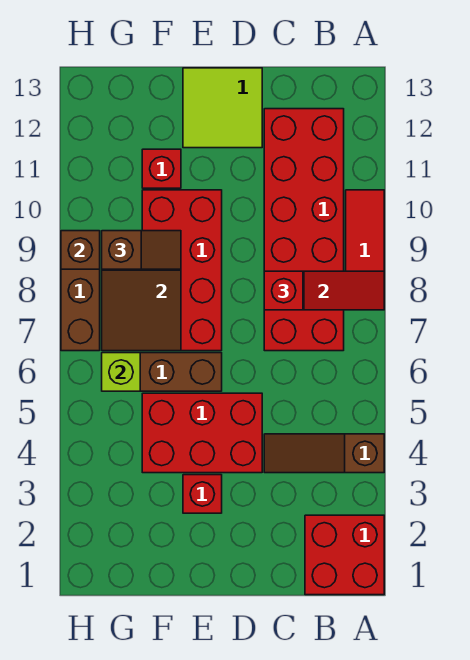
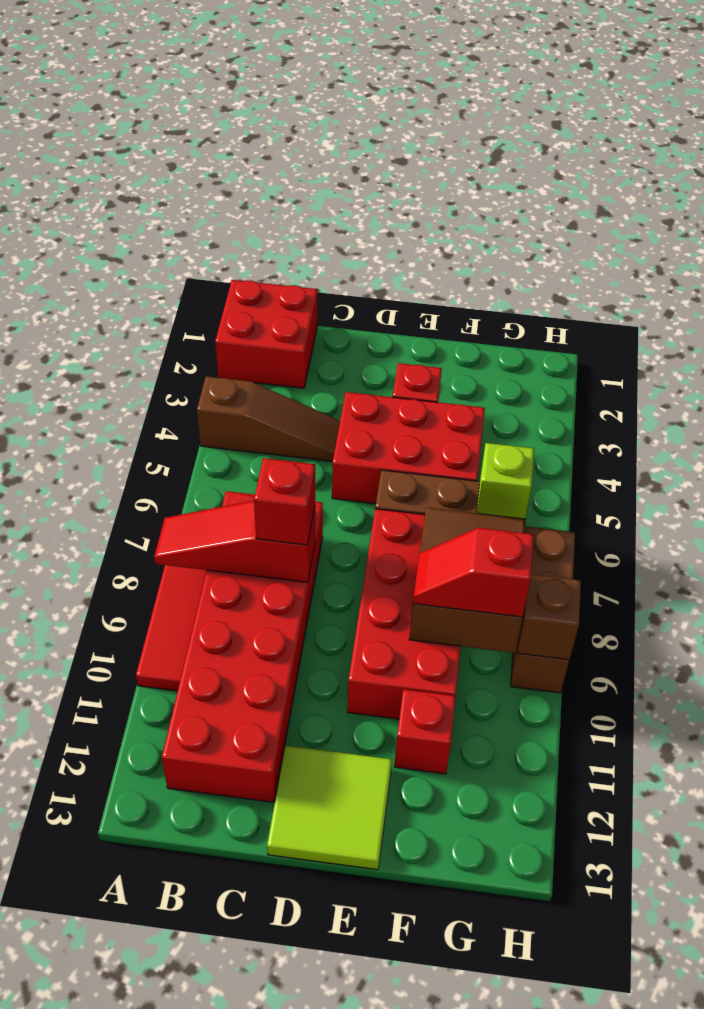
brown 1x2 slope [102,231,181,269] -> red 1x2 slope [413,528,534,617]

